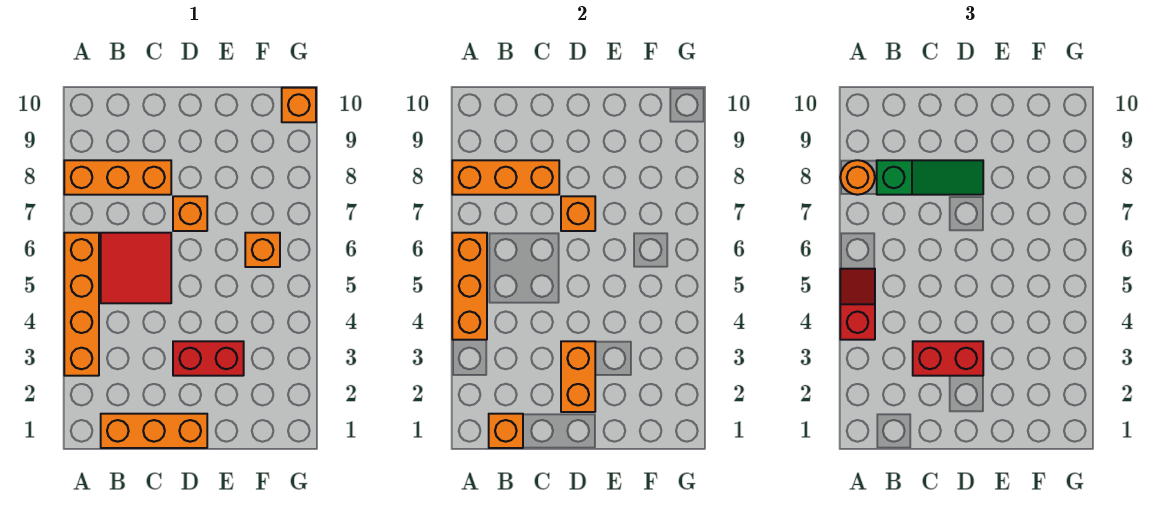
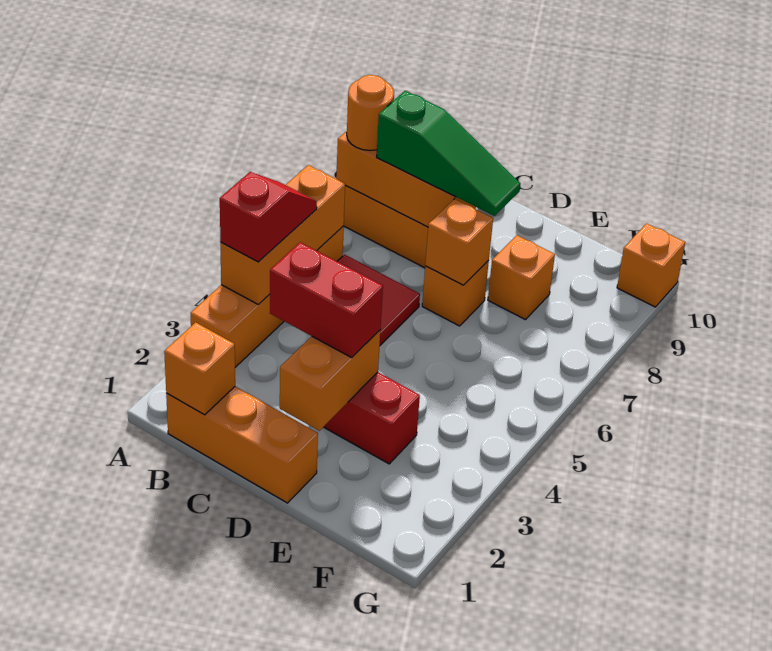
orange 1x1 brick [245,233,280,267] -> orange 1x1 brick moved to [488,235,555,320]

